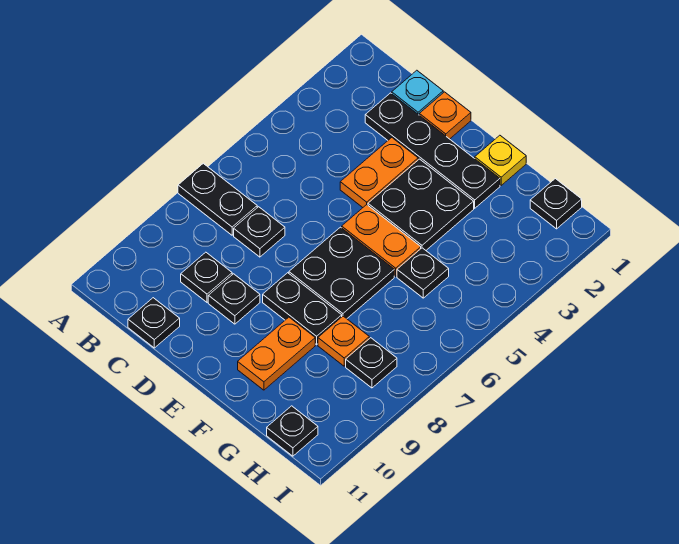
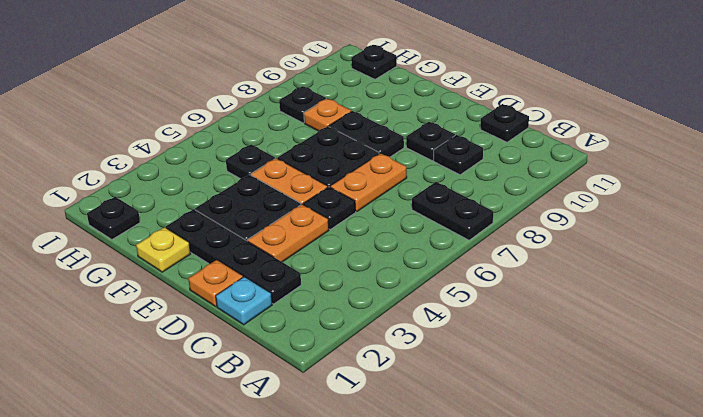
black 1x1 plate [234,207,285,257] -> black 1x1 plate moved to [303,187,356,229]
orange 1x2 plate [238,317,315,390] -> orange 1x2 plate moved to [330,153,407,212]

